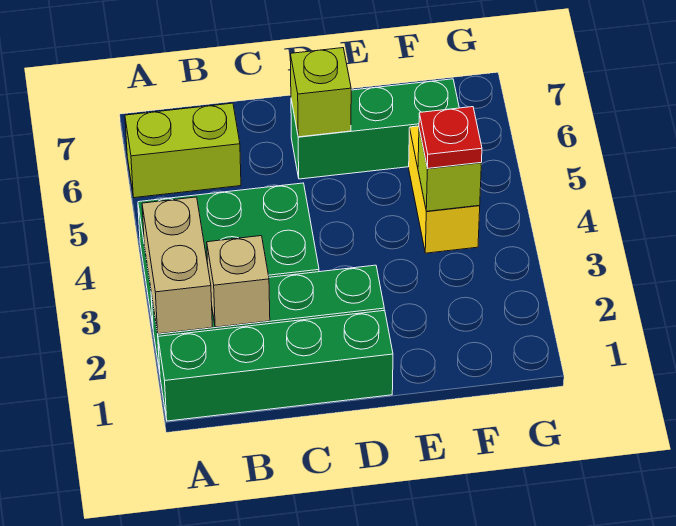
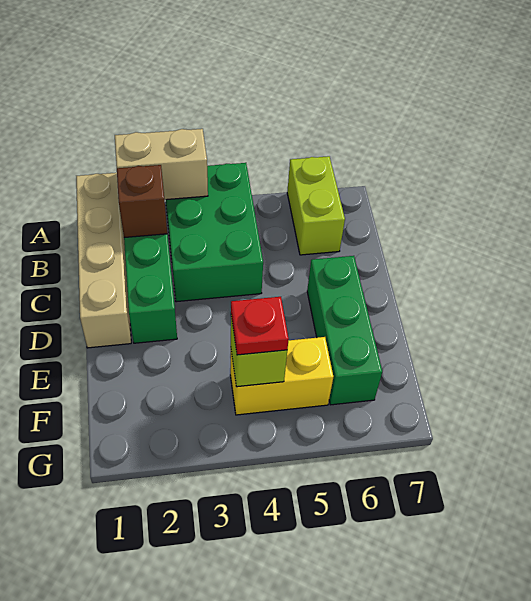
green 1x4 brick [158,310,393,421] -> tan 1x4 brick [76,173,131,348]
tan 1x1 brick [207,236,270,327] -> brown 1x1 brick [117,165,167,238]
lime 1x1 brick [290,48,351,137] -> none

